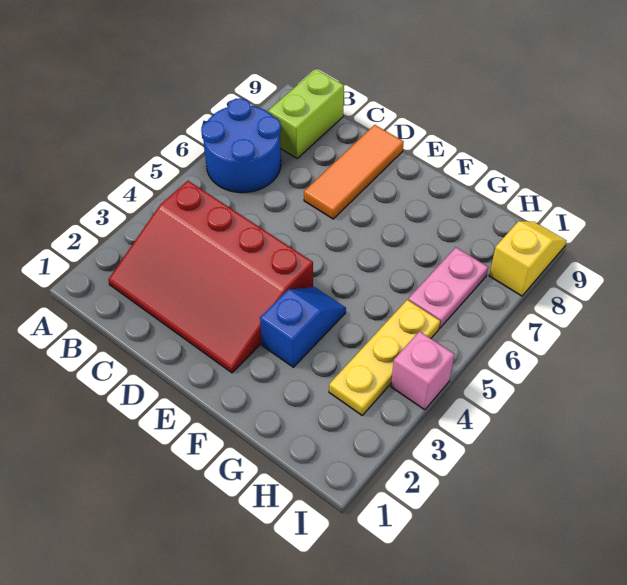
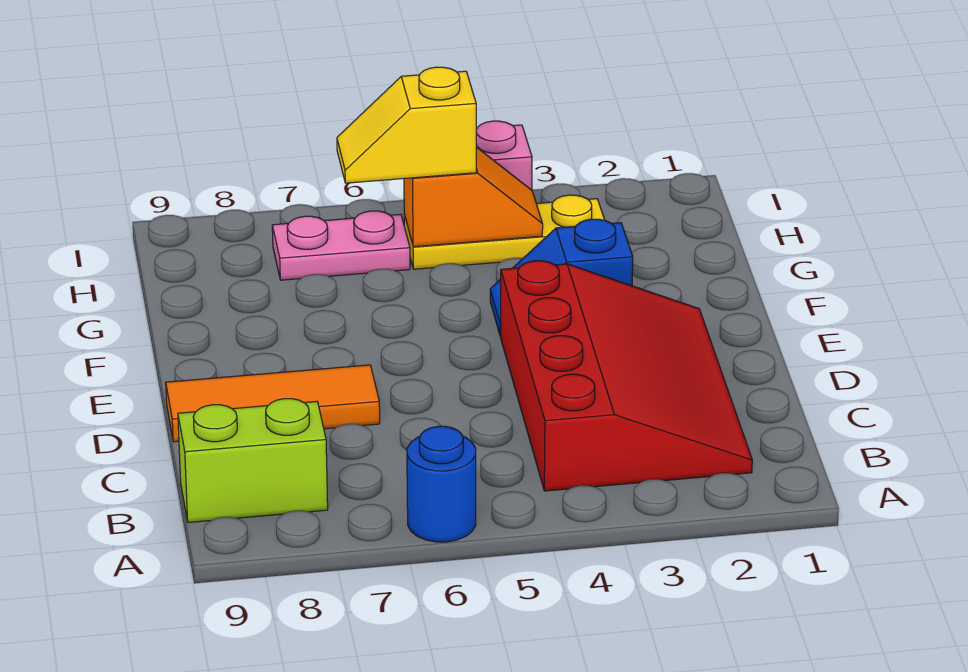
blue 2x2 round brick [201,98,281,193] -> blue 1x1 round brick [407,426,476,542]
none -> orange 1x2 slope [404,147,543,247]
yellow 1x2 slope [489,221,566,296] -> yellow 1x2 slope moved to [337,67,476,183]

